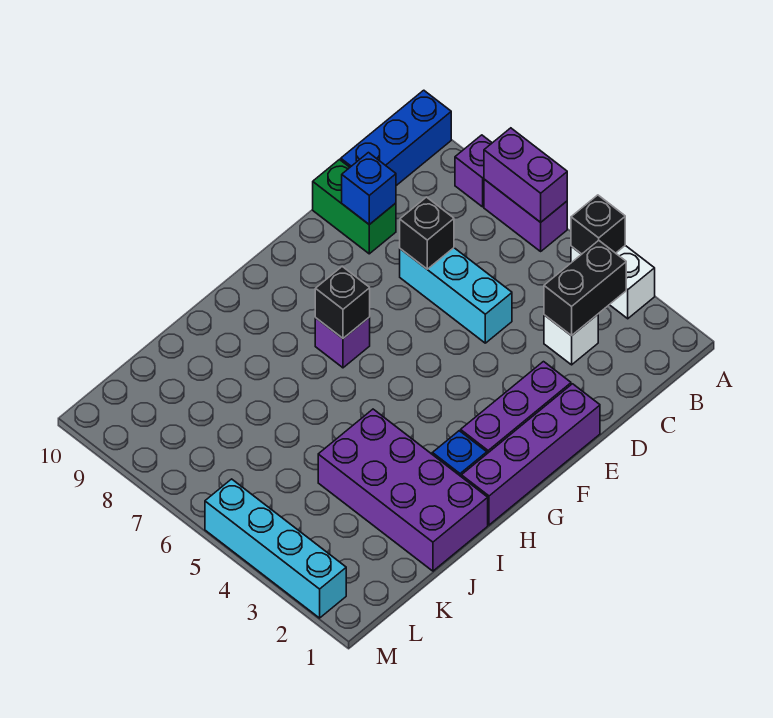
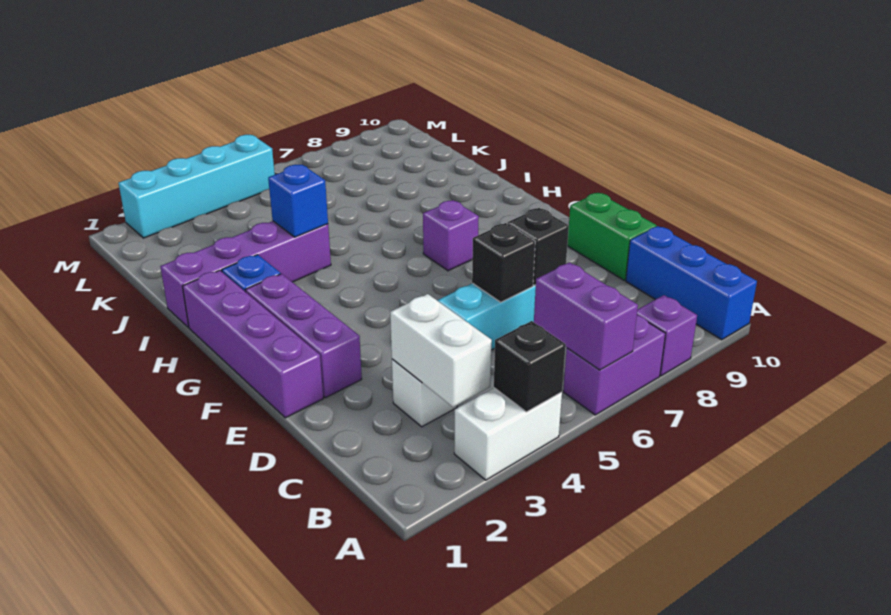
purple 1x2 brick [484,128,567,222] -> purple 1x2 brick turned to [534,262,638,370]
black 1x2 brick [544,241,626,336] -> white 1x2 brick [390,294,492,407]
green 1x2 brick [313,160,396,254] -> green 1x2 brick turned to [567,193,656,280]
blue 1x1 brick [342,153,396,225] -> blue 1x1 brick moved to [268,164,328,237]
black 1x1 brick [315,267,370,338] -> black 1x1 brick moved to [472,223,535,302]
purple 2x4 brick [318,409,488,571] -> purple 1x4 brick [160,221,331,327]

